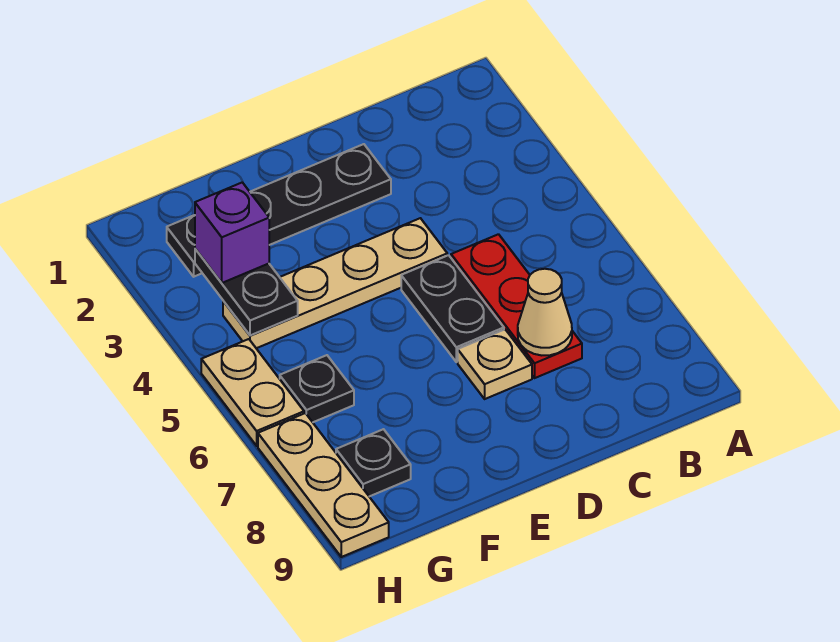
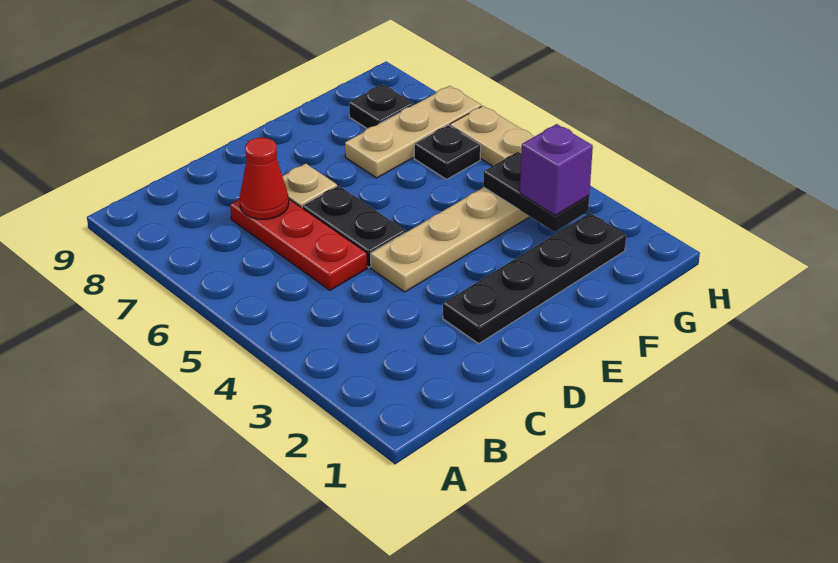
tan 1x1 cone [518,269,572,355] -> red 1x1 cone [239,137,289,219]
tan 1x3 plate [258,413,389,557] -> tan 1x3 plate turned to [345,86,481,178]

